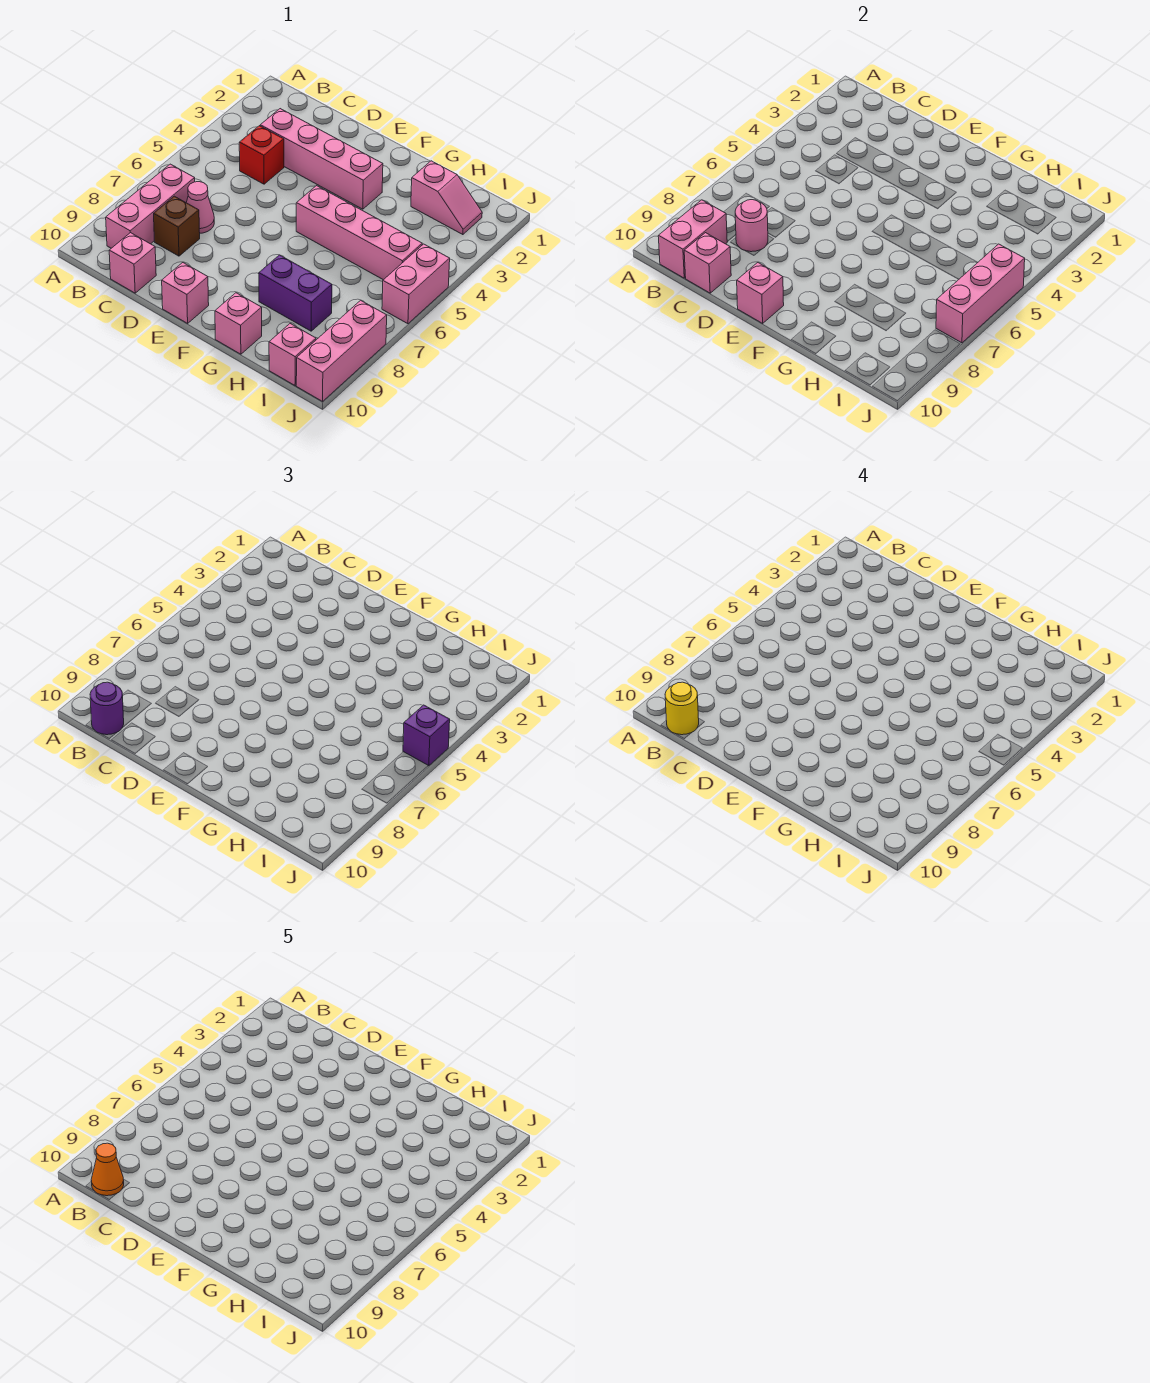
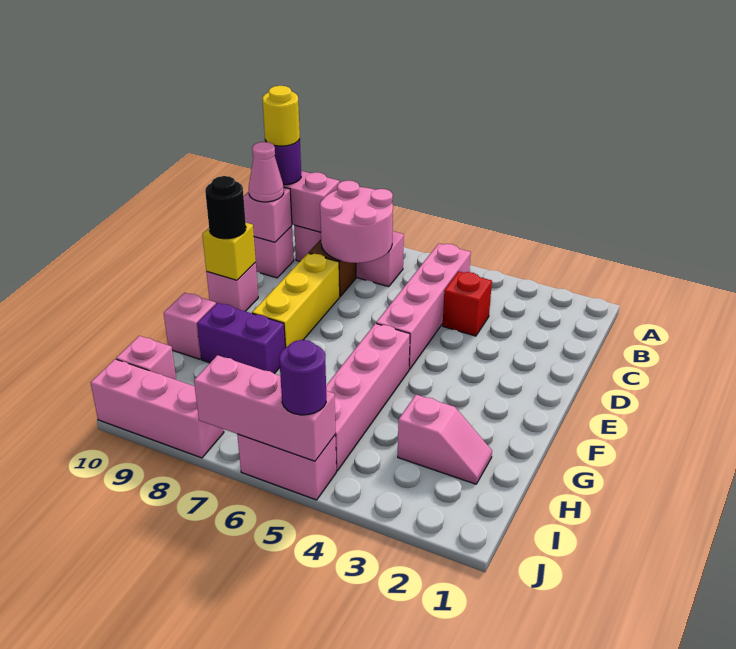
orange 1x1 cone [91,1143,124,1196] -> none
pink 1x4 brick [260,109,383,209] -> pink 1x4 brick moved to [376,244,471,369]
pink 1x1 cone [186,182,214,233] -> pink 1x1 cone moved to [249,142,284,202]
pink 1x1 round brick [735,200,768,252] -> pink 2x2 round brick [320,180,393,263]
none -> yellow 1x3 brick [252,253,340,348]
pink 1x1 brick [737,263,784,323] -> yellow 1x1 brick [202,223,256,280]
none -> black 1x1 round brick [205,176,246,239]
purple 1x2 brick [259,255,332,331] -> purple 1x2 brick turned to [197,303,285,374]
pink 1x2 slope [411,161,482,235] -> pink 1x2 slope turned to [398,395,492,484]
purple 1x1 brick [403,705,450,766] -> purple 1x1 round brick [279,340,326,415]

